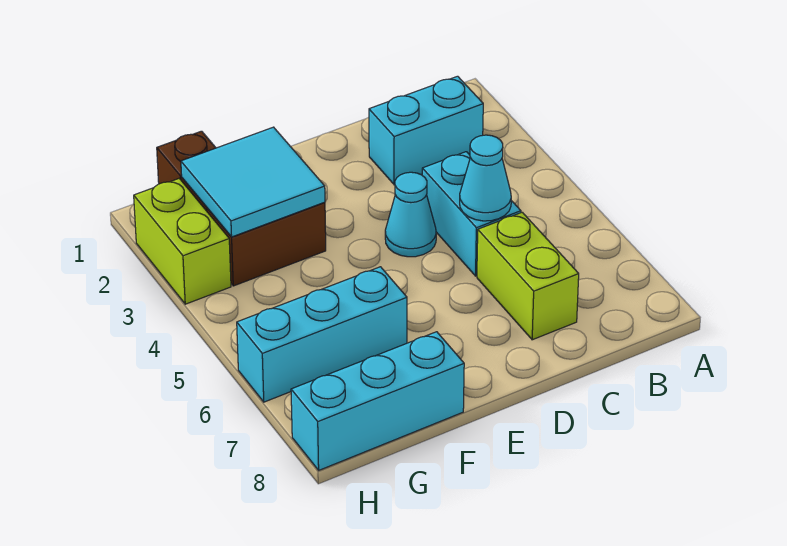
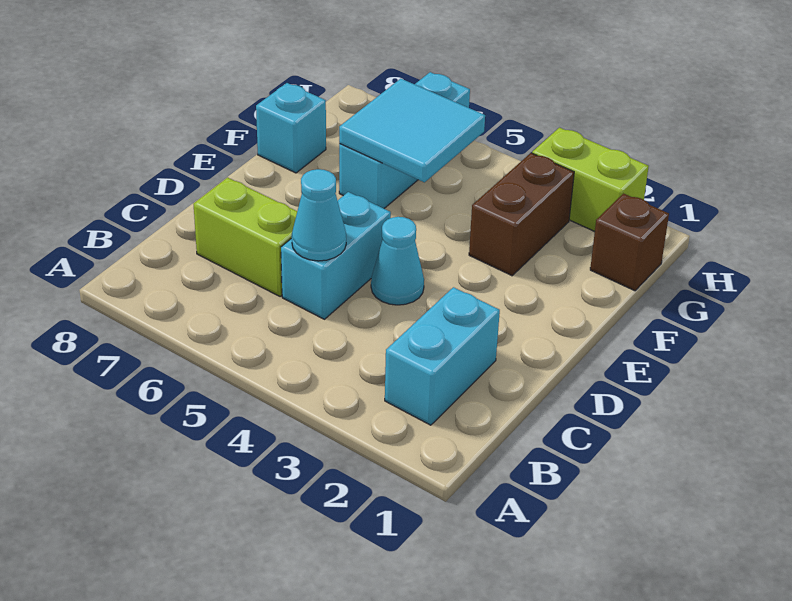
cyan 1x2 brick [422,152,521,276] -> cyan 1x2 brick turned to [281,192,391,319]
cyan 2x2 tile [181,127,325,237] -> cyan 2x2 tile moved to [339,79,485,182]
cyan 1x3 brick [291,332,464,470] -> cyan 1x1 brick [256,83,326,173]

